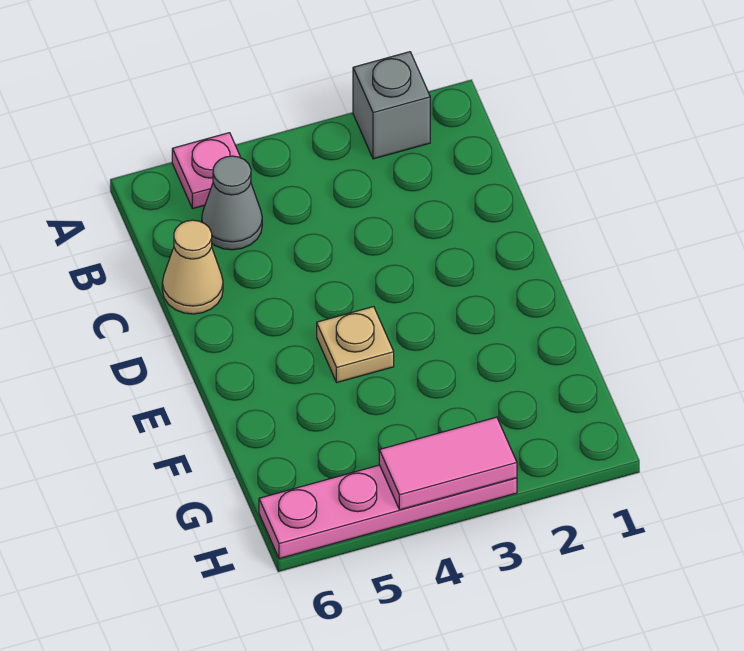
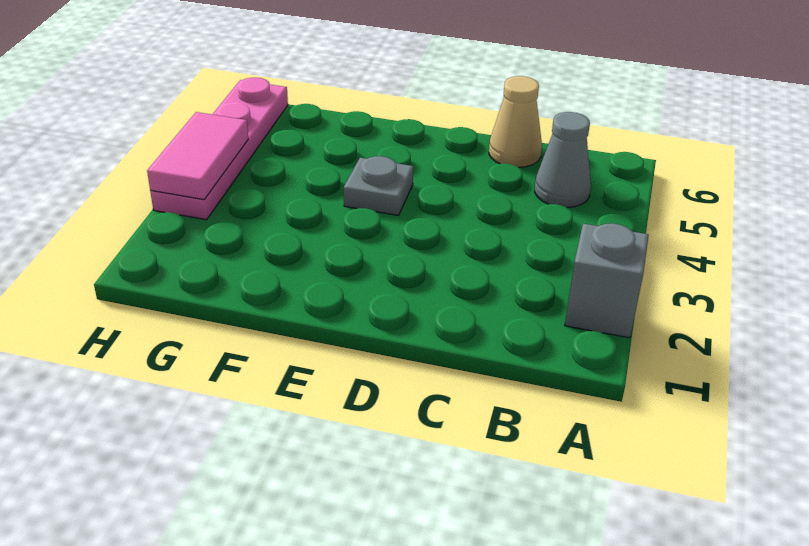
pink 1x1 plate [172,133,241,209] -> none
tan 1x1 plate [317,307,394,382] -> grey 1x1 plate [344,156,413,216]

